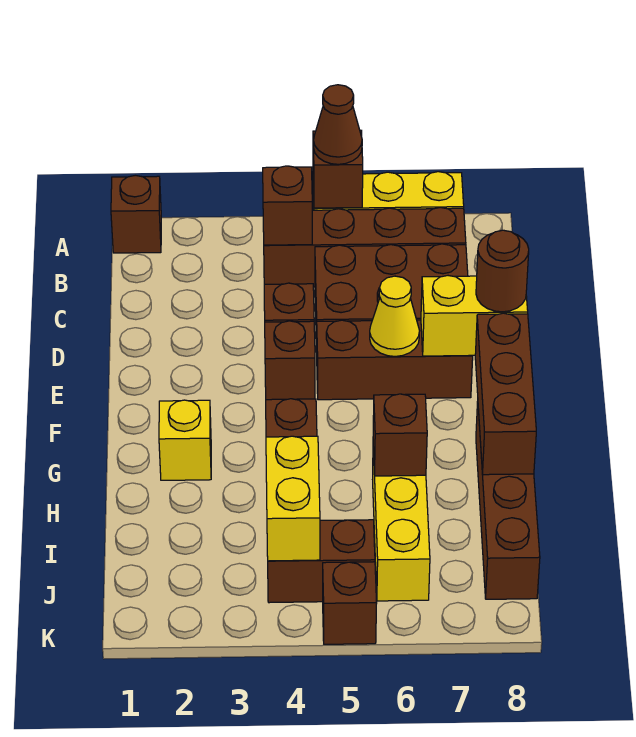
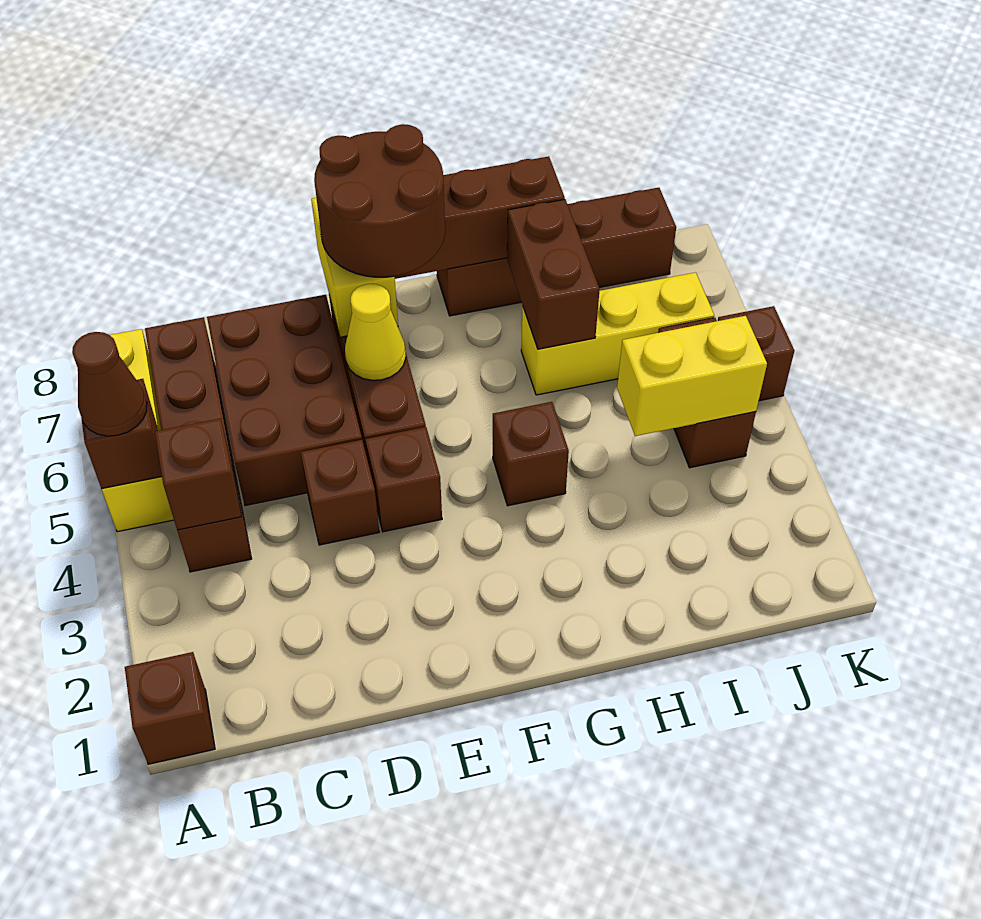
brown 1x1 round brick [476,230,529,312] -> brown 2x2 round brick [314,124,445,277]
yellow 1x1 brick [159,400,211,480] -> none
brown 1x1 brick [373,394,427,476] -> brown 1x2 brick [507,200,600,349]

